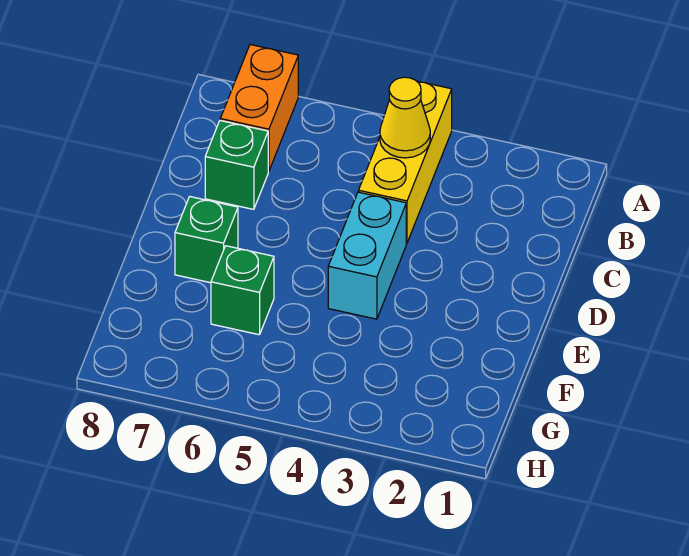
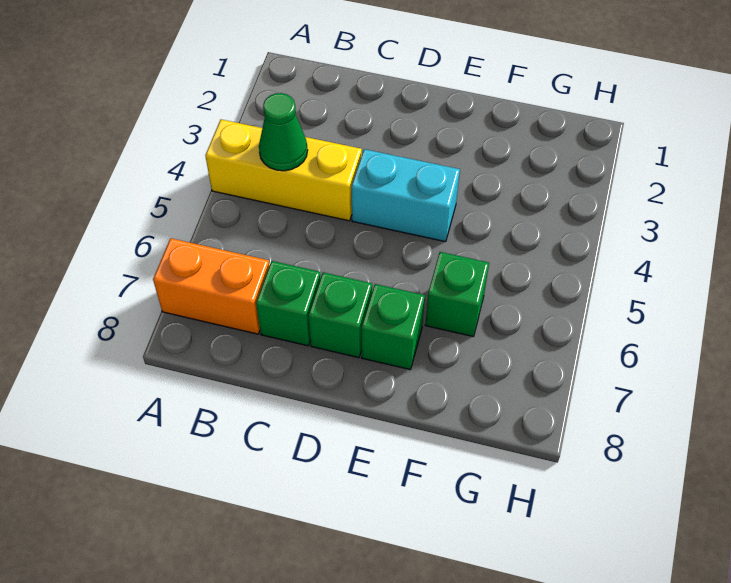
yellow 1x1 cone [380,77,430,158] -> green 1x1 cone [259,93,308,171]
none -> green 1x1 brick [309,272,372,358]

